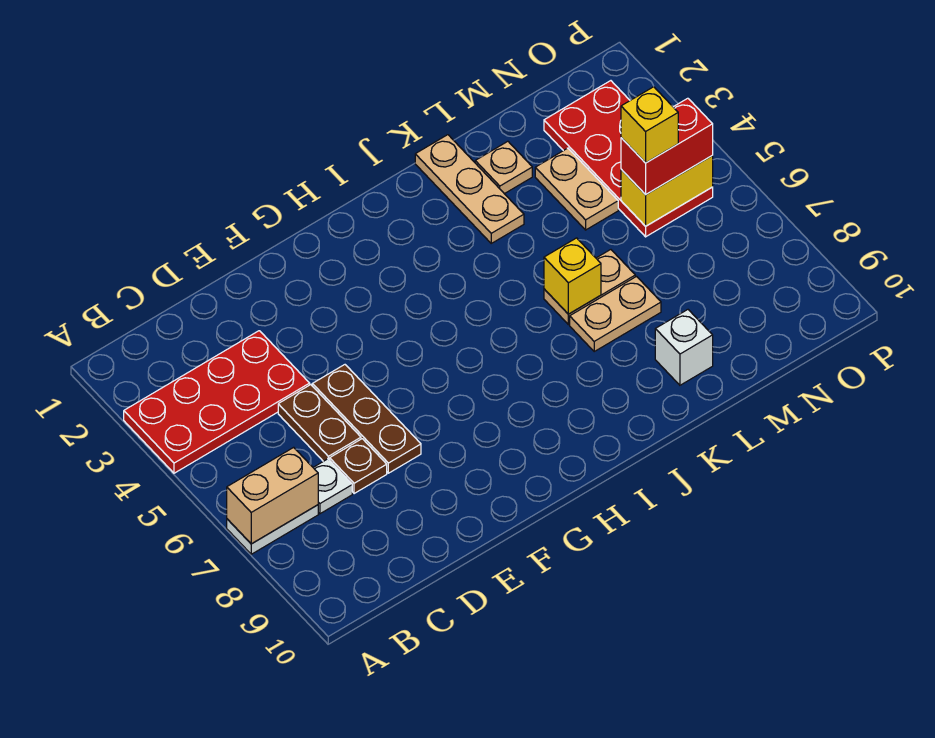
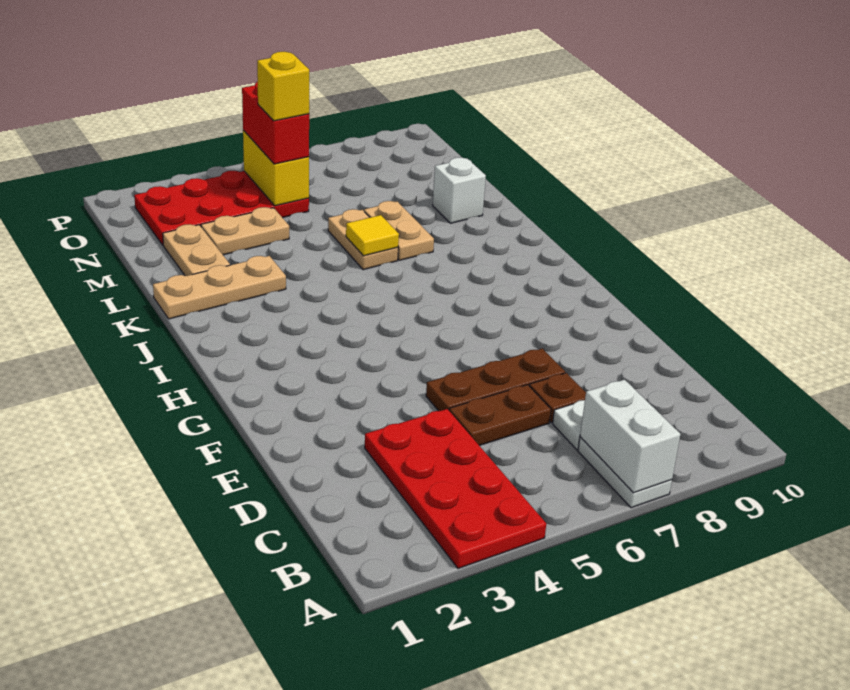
tan 1x2 brick [227,447,318,544] -> white 1x2 brick [580,380,681,493]
yellow 1x1 brick [544,238,601,314] -> yellow 1x1 tile [346,215,399,256]
tan 1x1 plate [475,141,532,194] -> tan 1x2 plate [163,224,230,276]

